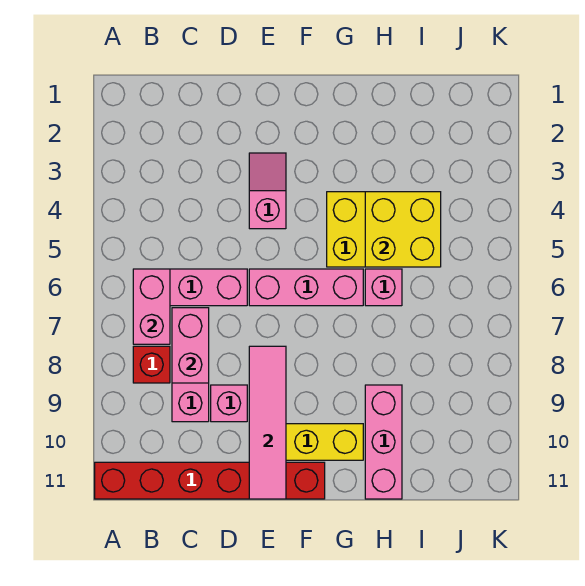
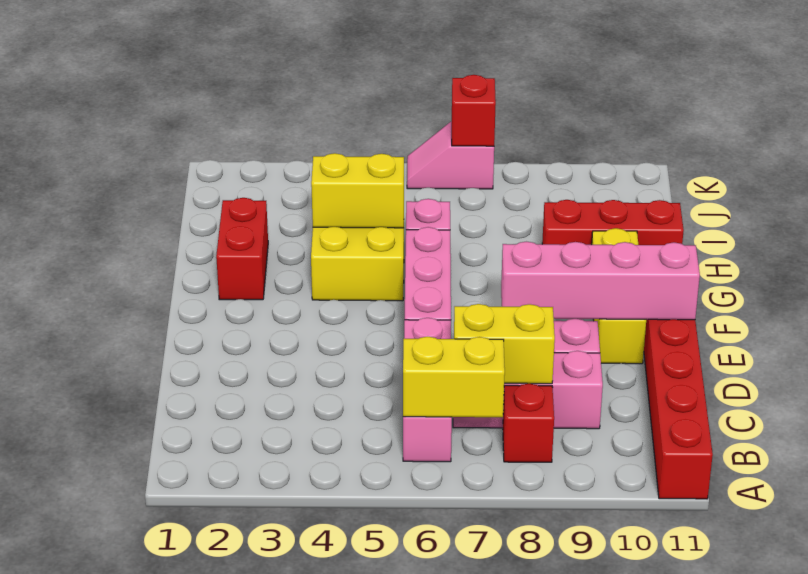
pink 1x2 brick [133,269,170,344] -> yellow 1x2 brick [403,337,505,417]
pink 1x2 brick [172,308,209,383] -> yellow 1x2 brick [454,304,555,384]
pink 1x2 slope [249,153,286,229] -> pink 1x2 slope moved to [407,122,494,189]
pink 1x4 tile [249,346,286,499] -> pink 1x4 brick [501,242,700,320]
none -> red 1x2 brick [216,198,268,300]
yellow 2x2 brick [365,192,441,267] -> yellow 1x2 brick [311,153,404,228]
pink 1x3 brick [365,385,402,499] -> red 1x3 brick [542,200,684,245]
none -> red 1x1 brick [452,75,496,146]

